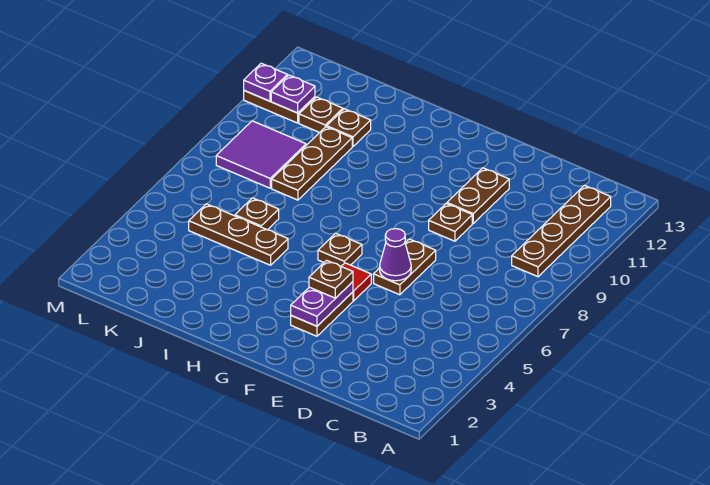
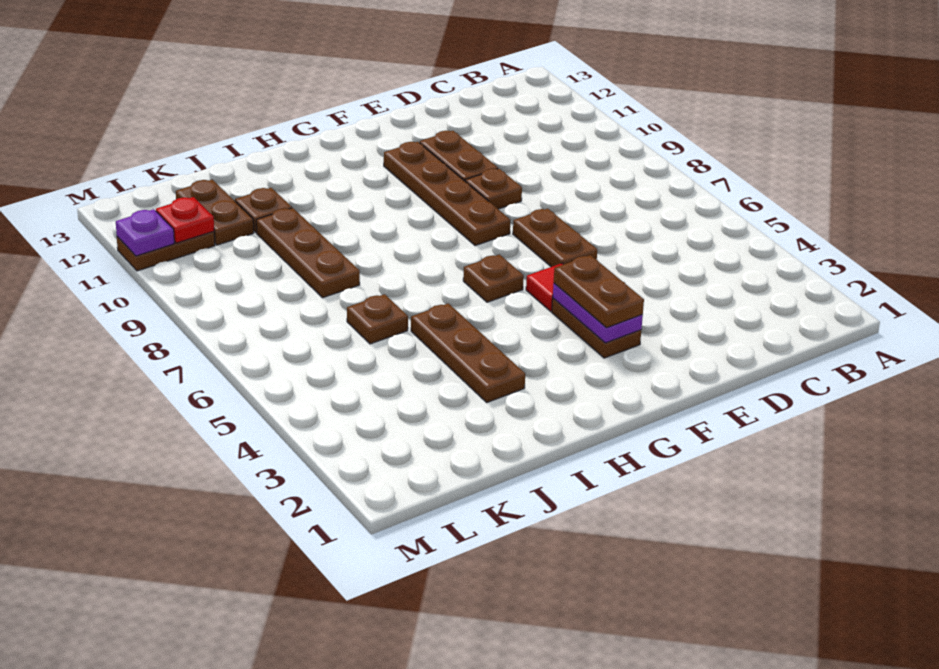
brown 1x4 plate [512,185,611,277] -> brown 1x4 plate moved to [384,142,510,246]
purple 1x1 cone [380,228,411,281] -> none
brown 1x1 plate [309,260,353,298] -> brown 1x2 plate [554,255,644,328]
brown 1x3 plate [189,204,288,265] -> brown 1x3 plate turned to [411,303,525,402]
purple 2x2 tile [216,121,306,188] -> none
brown 1x1 plate [299,97,343,133] -> brown 1x2 plate [176,180,254,245]
purple 1x1 plate [271,75,315,113] -> red 1x1 plate [156,197,214,243]

